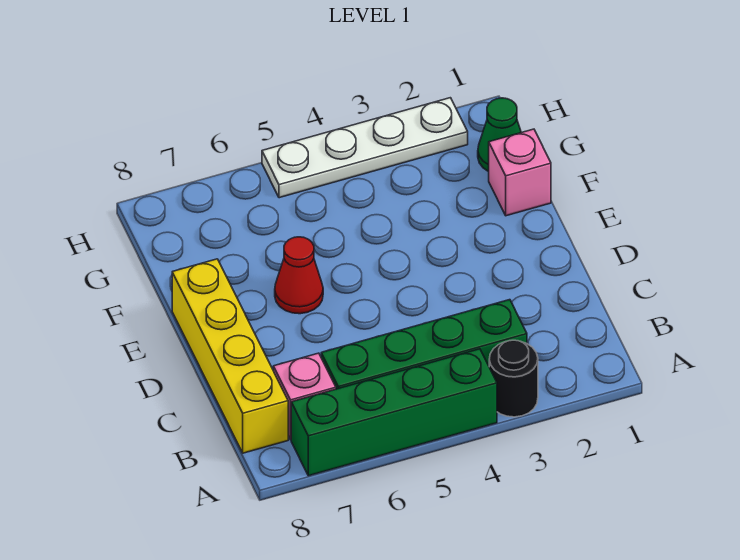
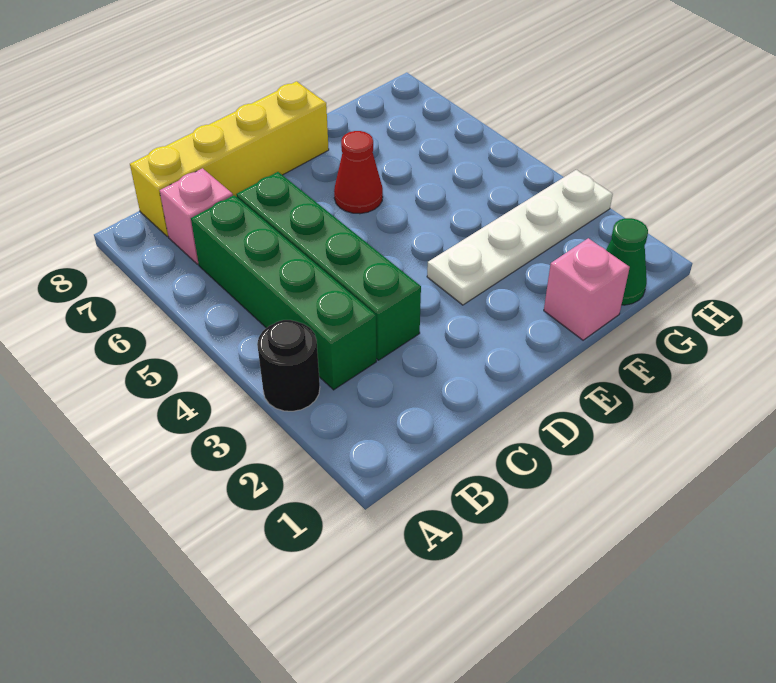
green 1x4 brick [291,349,497,476] -> green 1x4 brick moved to [236,172,421,360]
white 1x4 plate [262,98,468,198] -> white 1x4 plate turned to [427,170,613,305]

